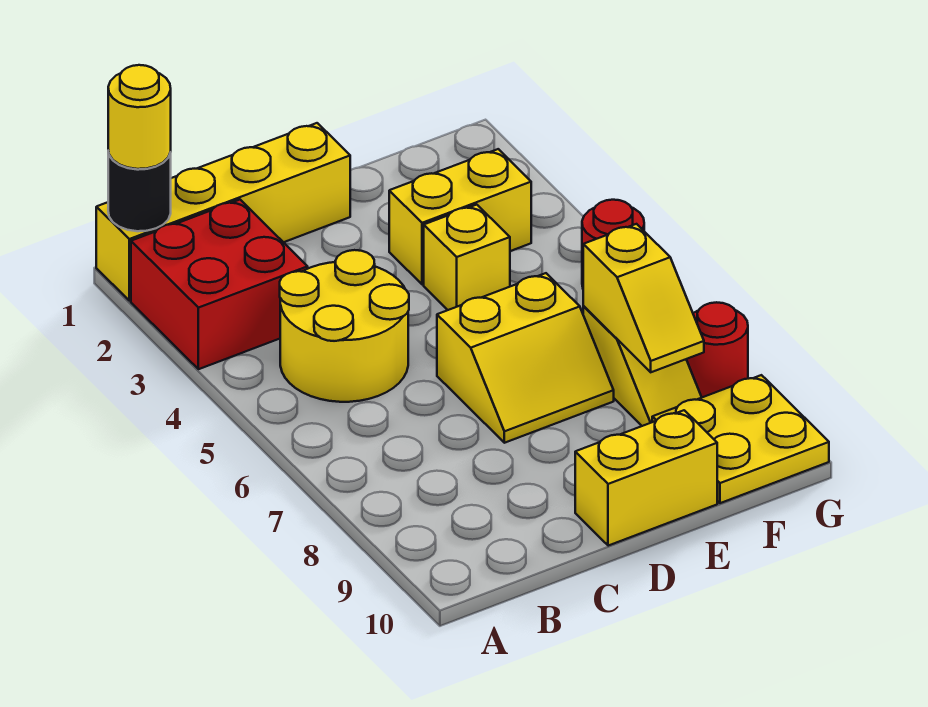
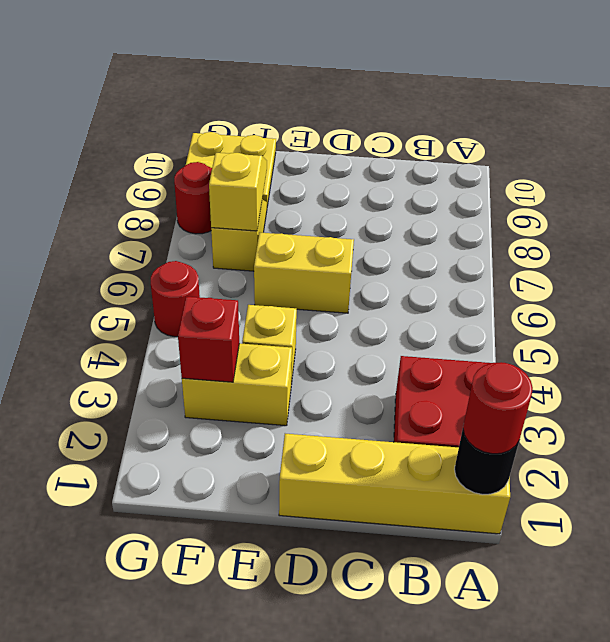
yellow 1x1 round brick [108,65,171,169] -> red 1x1 round brick [463,362,533,454]
yellow 2x2 round brick [280,250,409,402] -> none
yellow 1x2 brick [575,410,717,546] -> none
none -> red 1x1 brick [178,296,239,382]

